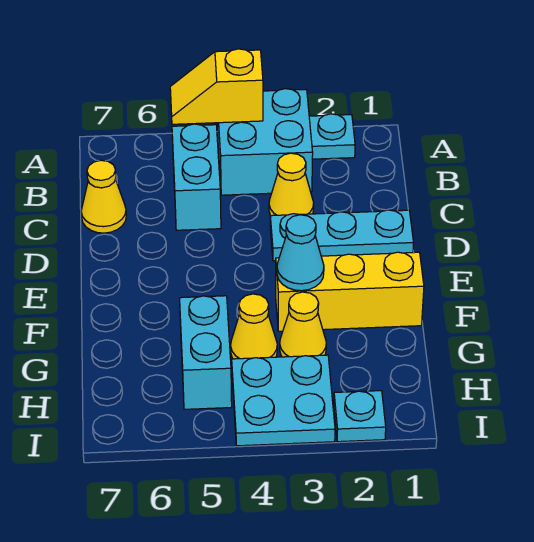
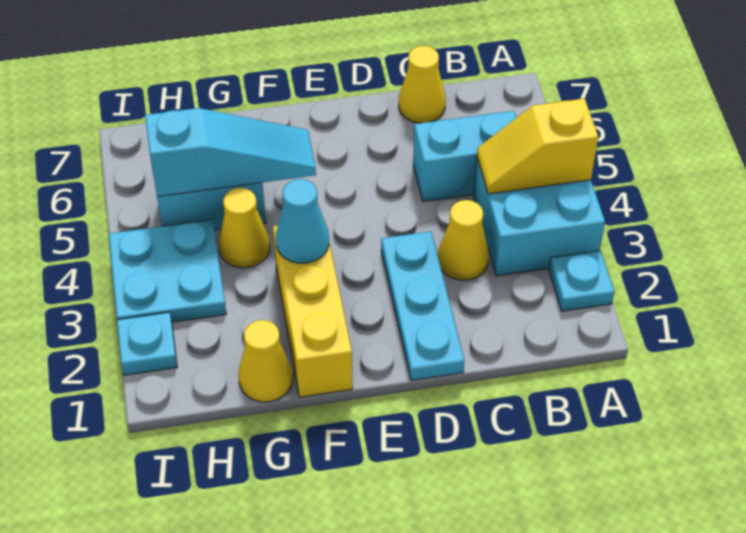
yellow 1x2 slope [170,49,263,124] -> yellow 1x2 slope turned to [477,99,598,194]
none -> cyan 1x3 slope [145,108,316,197]
yellow 1x1 cone [280,292,326,357] -> yellow 1x1 cone moved to [239,320,293,402]

